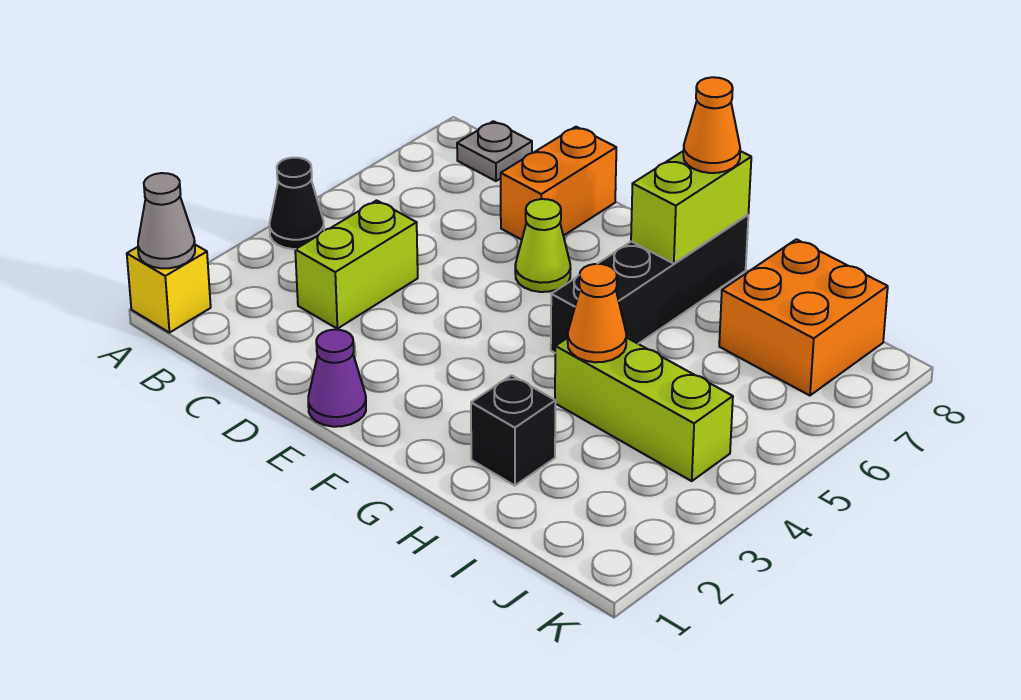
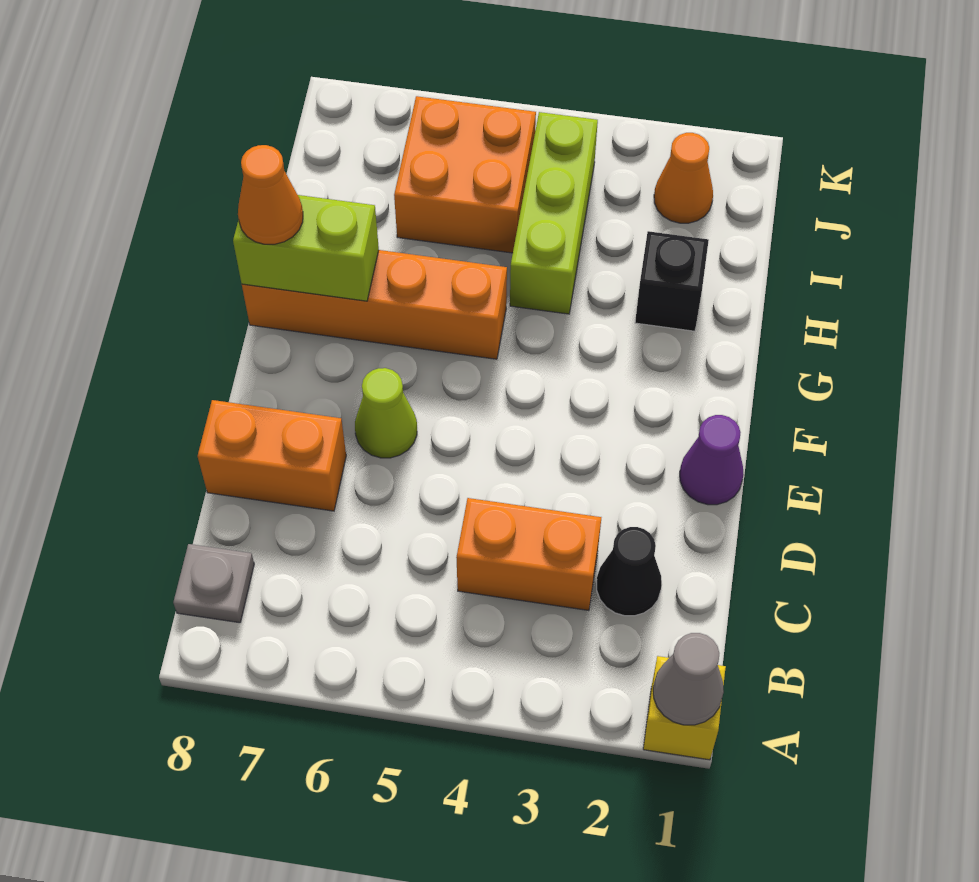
black 1x1 cone [270,158,324,249] -> black 1x1 cone moved to [597,527,662,616]
lime 1x2 brick [295,200,418,329] -> orange 1x2 brick [456,498,601,610]
black 1x4 brick [551,215,748,353] -> orange 1x4 brick [242,250,507,359]
orange 1x1 cone [568,264,626,362] -> orange 1x1 cone moved to [654,133,713,223]
orange 2x2 brick [719,239,888,396] -> orange 2x2 brick moved to [394,96,536,253]

